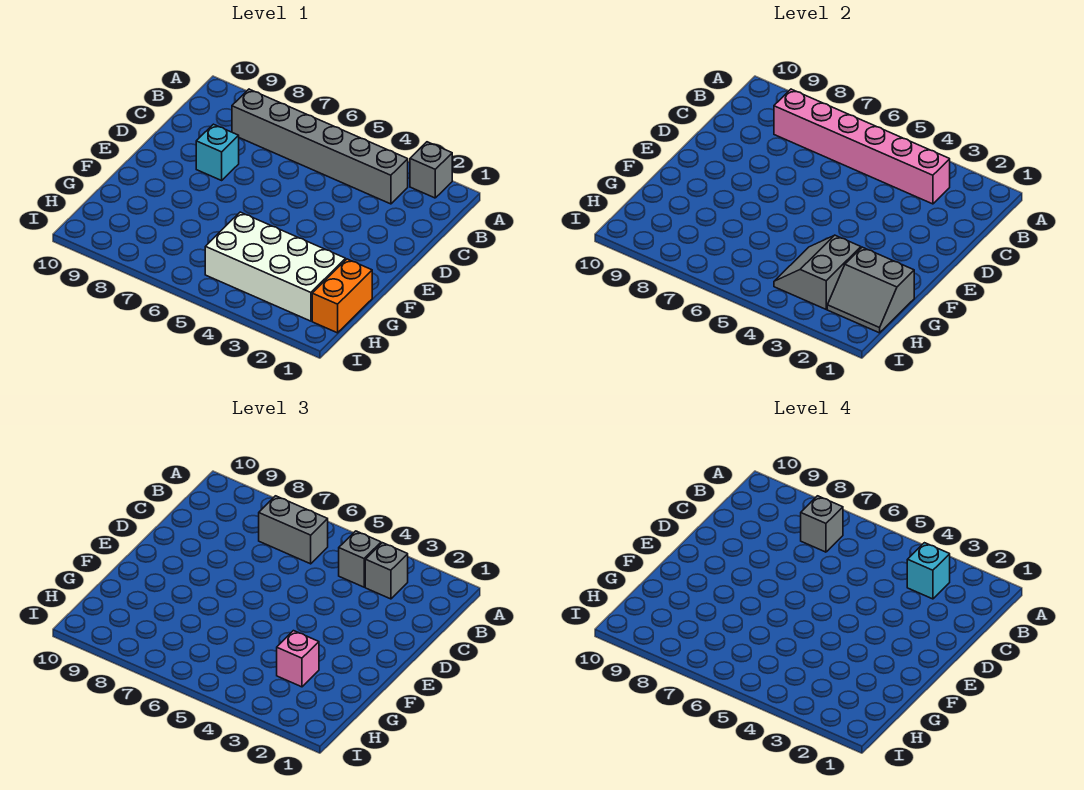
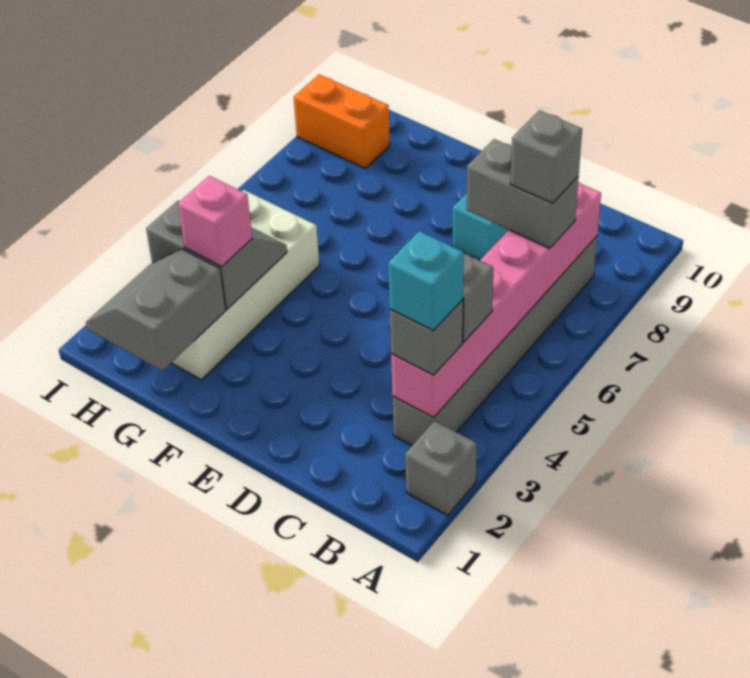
grey 1x2 brick [259,496,328,564] -> grey 1x2 brick turned to [466,139,579,248]
orange 1x2 brick [312,259,372,333] -> orange 1x2 brick moved to [294,75,390,168]

